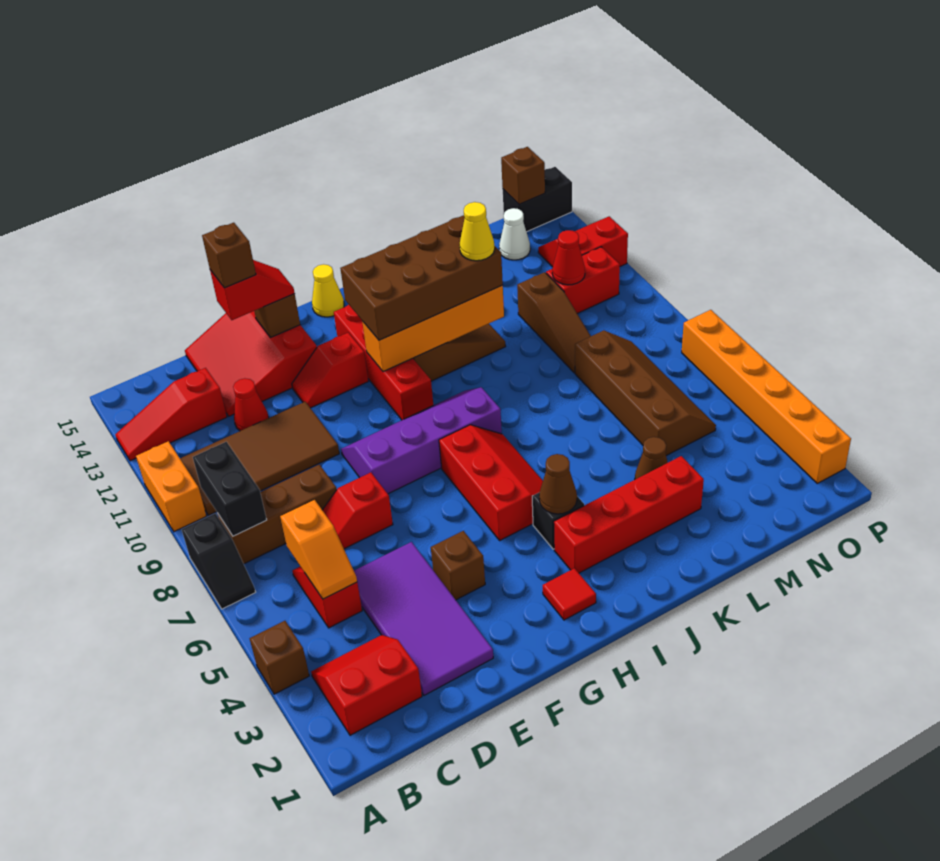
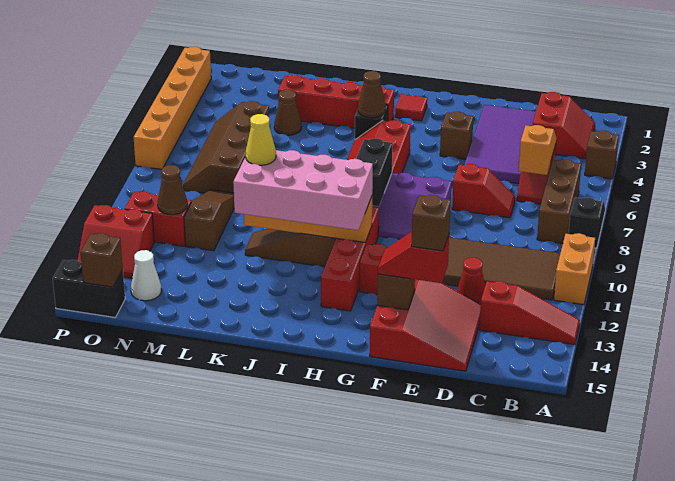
red 2x2 slope [311,635,422,735] -> red 2x2 slope turned to [533,92,595,159]
brown 1x3 brick [217,465,337,564] -> brown 1x3 brick turned to [537,159,581,243]
black 1x2 brick [193,442,267,536] -> black 1x2 brick moved to [356,138,393,206]
brown 2x4 brick [340,215,503,340] -> pink 2x4 brick [233,150,373,230]
yellow 1x1 cone [312,264,344,317] -> none
red 1x1 cone [552,230,585,285] -> brown 1x1 cone [158,165,187,215]

